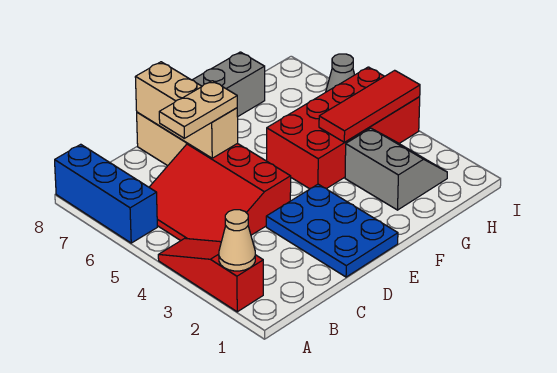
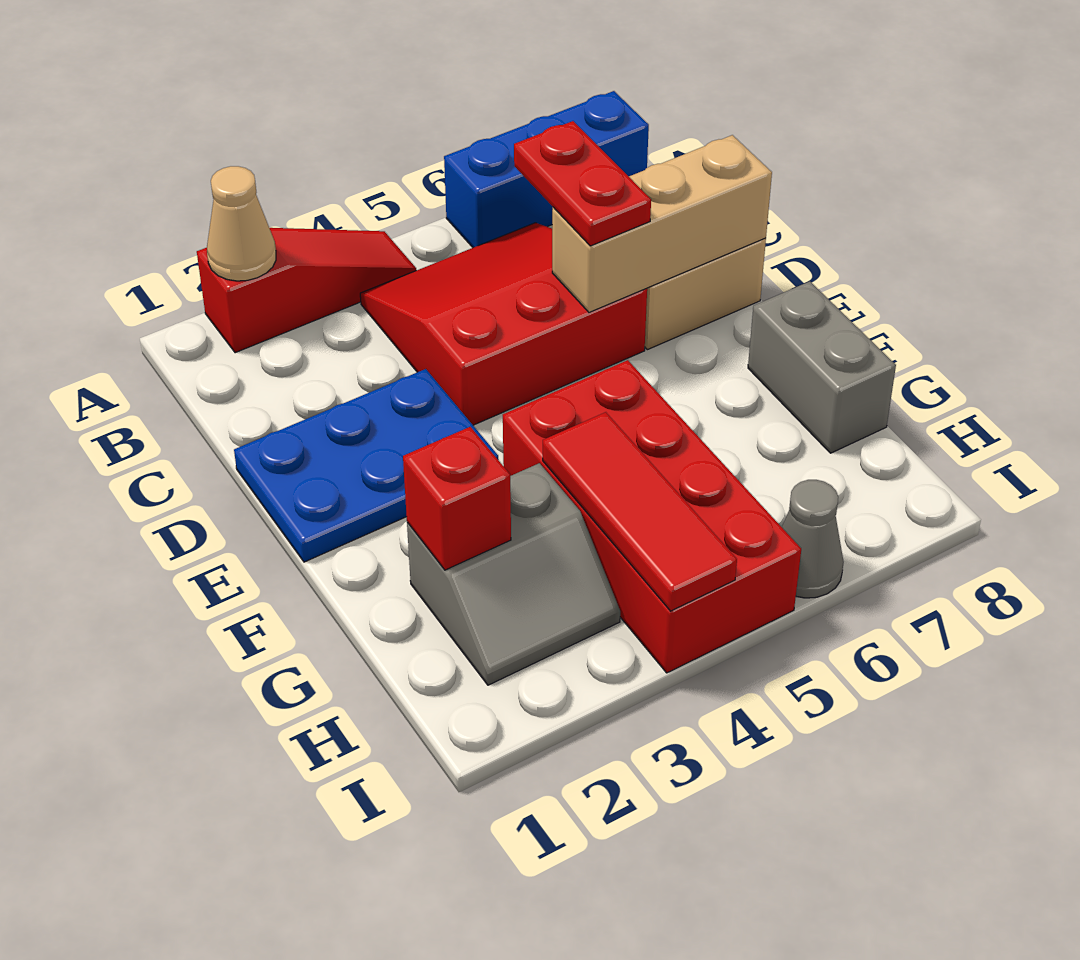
tan 1x2 plate [159,81,237,138] -> red 1x2 plate [514,121,651,246]
none -> red 1x1 brick [403,427,511,570]

